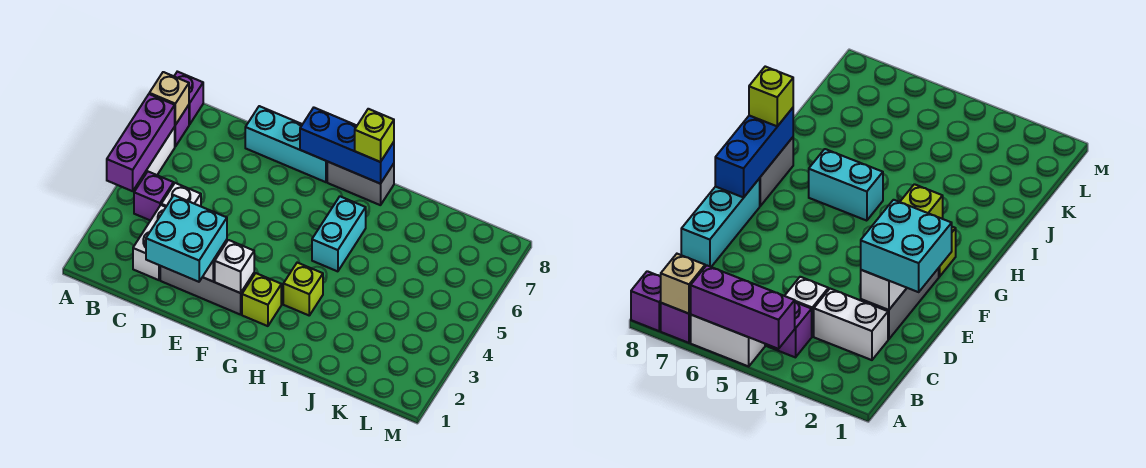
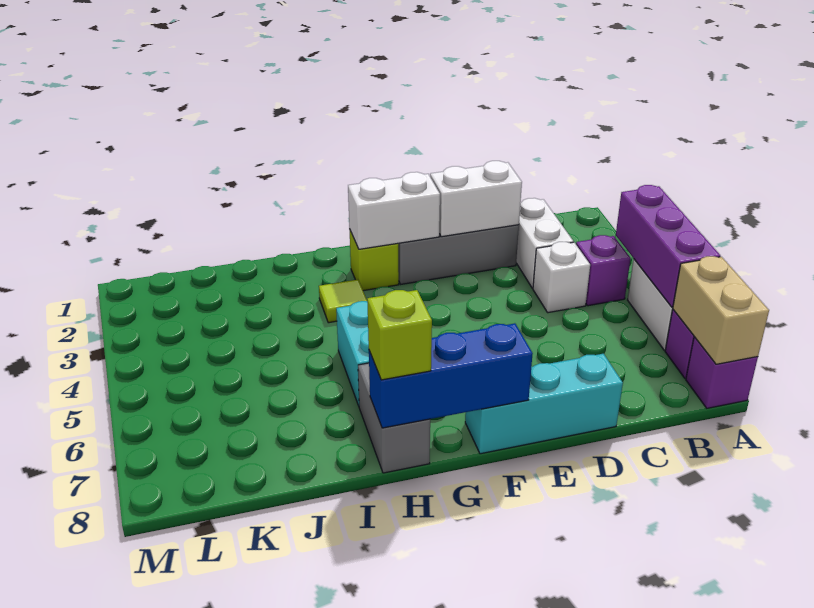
tan 1x1 brick [149,72,189,125] -> tan 1x2 brick [673,256,769,364]
cyan 2x2 brick [146,195,227,282] -> none
white 1x1 brick [215,240,254,293] -> white 1x2 brick [348,172,440,249]
grey 1x2 brick [327,162,394,205] -> grey 1x2 brick turned to [358,363,430,473]
lime 1x1 brick [283,263,323,315] -> lime 1x1 tile [319,280,367,323]

